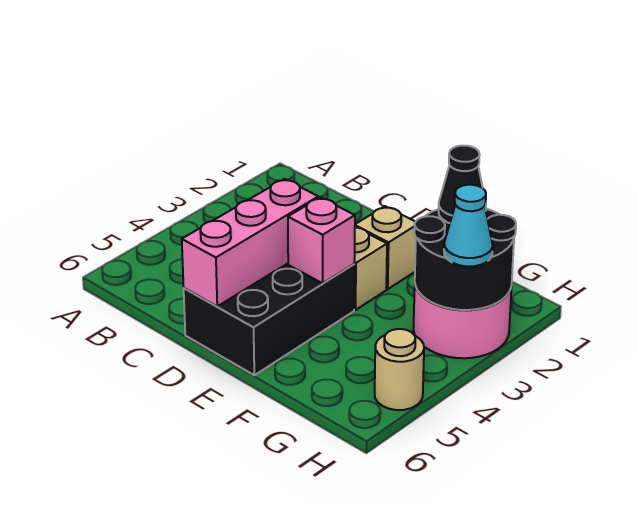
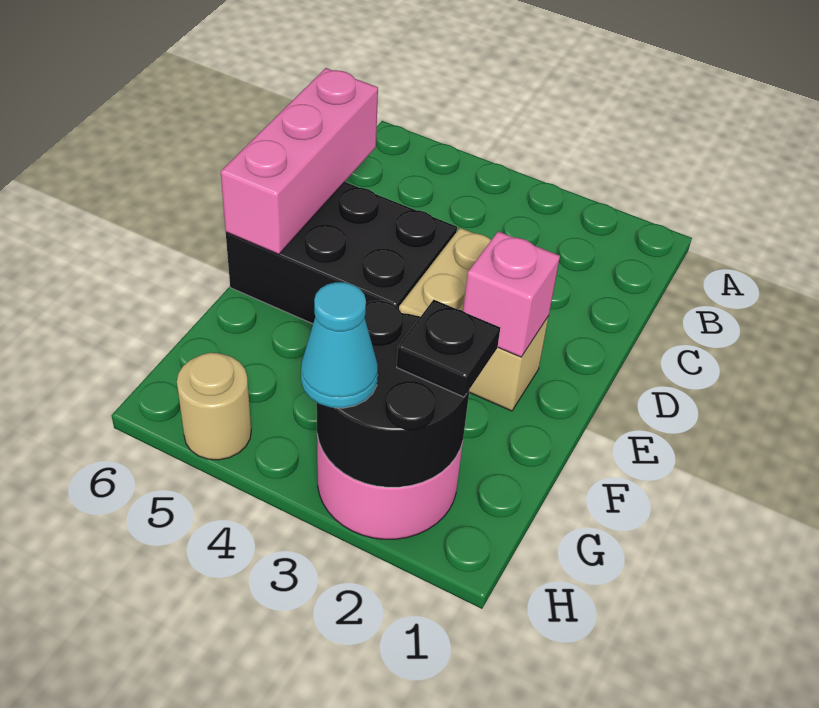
pink 1x3 brick [182,179,318,306] -> pink 1x3 brick turned to [221,68,378,254]
pink 1x1 brick [288,197,355,283] -> pink 1x1 brick moved to [463,231,560,357]
black 1x1 cone [438,146,486,223] -> black 1x1 plate [397,299,500,397]

